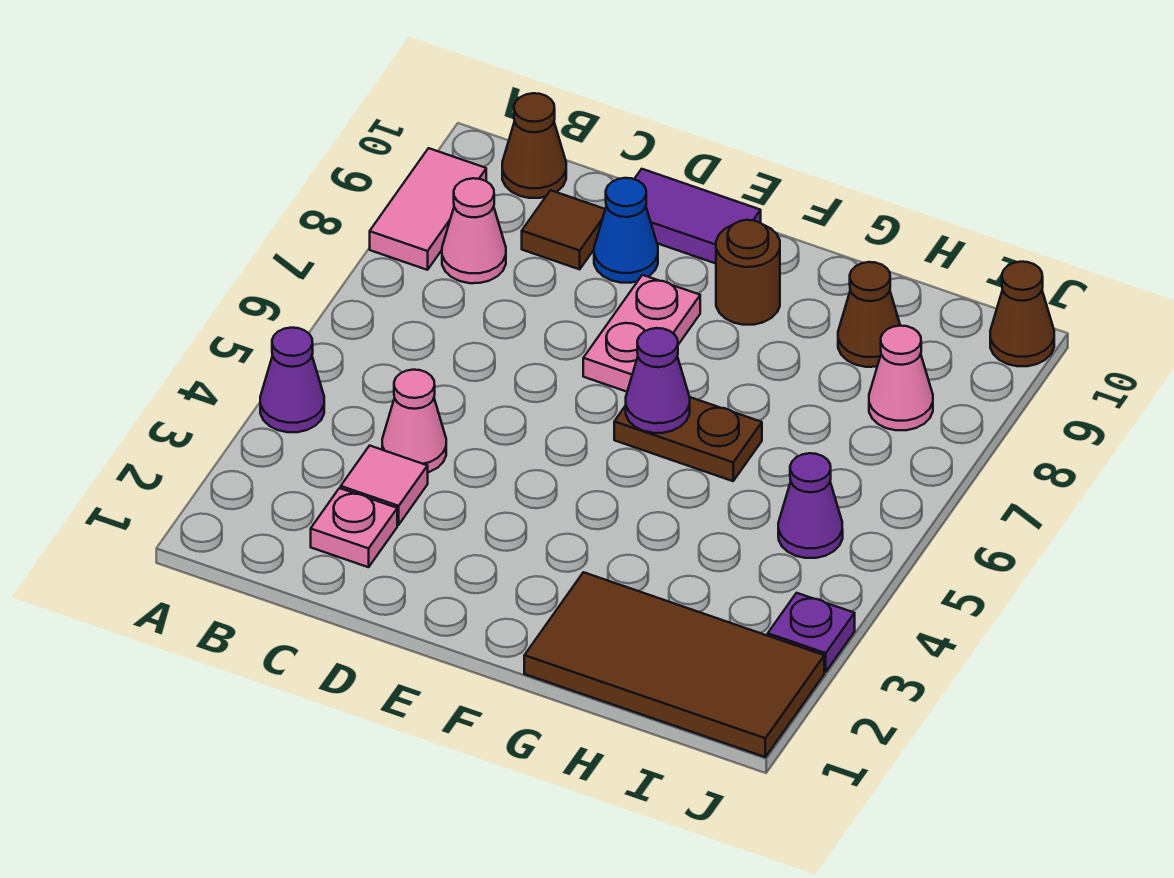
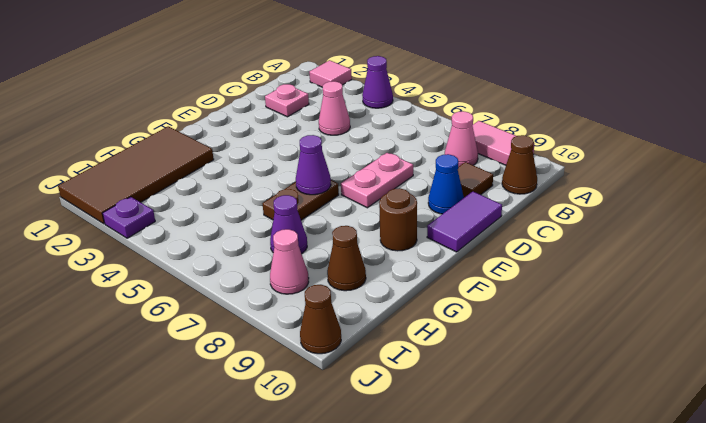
pink 1x1 tile [341,446,428,525] -> pink 1x1 tile moved to [309,60,352,87]
pink 1x2 plate [583,275,700,392] -> pink 1x2 plate turned to [341,153,413,208]
purple 1x1 cone [778,453,843,558] -> purple 1x1 cone moved to [270,195,307,254]

